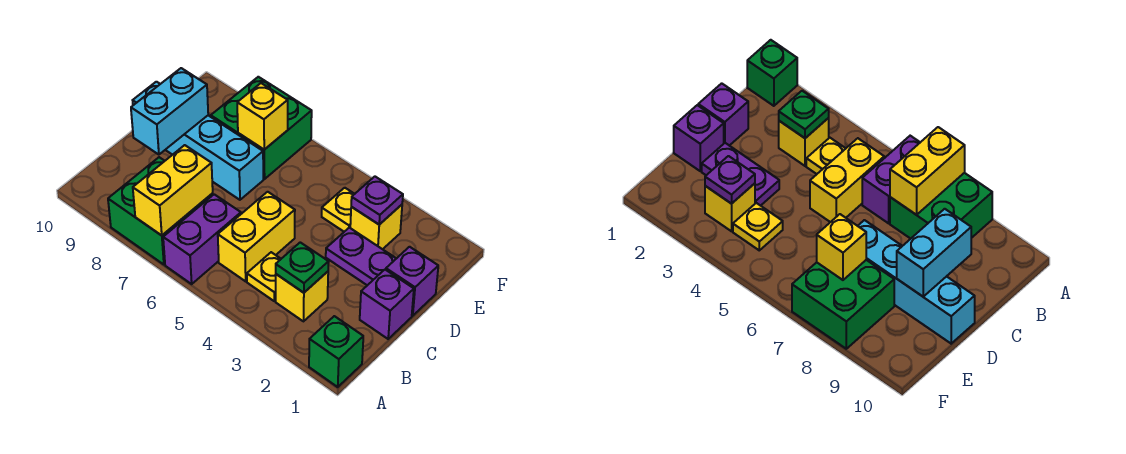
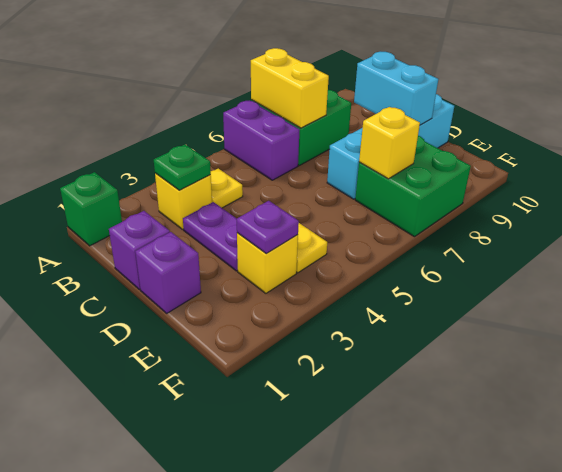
yellow 1x2 brick [218,192,295,281] -> none
purple 1x2 plate [326,228,396,285] -> purple 1x2 plate turned to [183,202,238,271]

